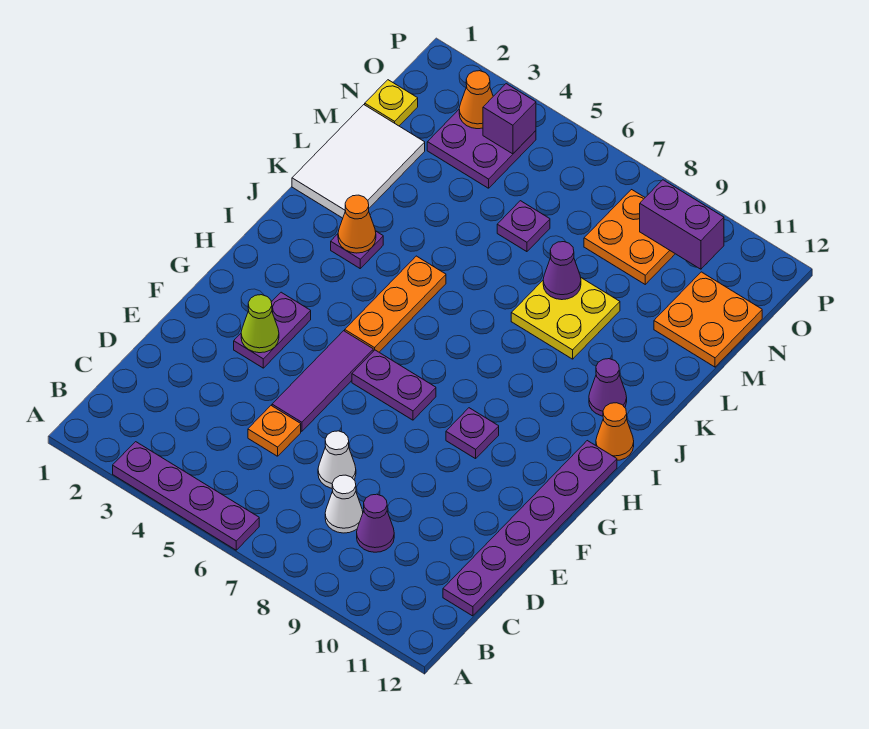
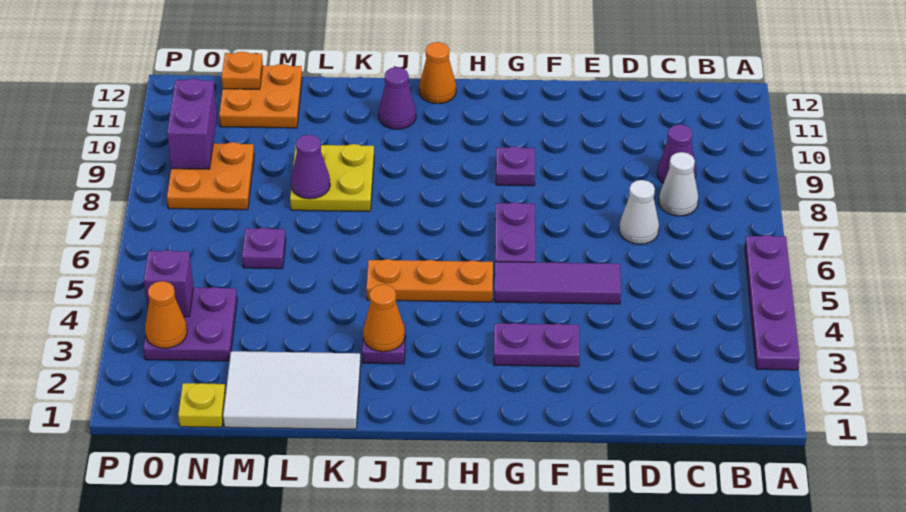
purple 1x6 plate [443,441,617,616] -> none
orange 1x1 plate [248,406,301,456] -> orange 1x1 plate moved to [222,52,263,89]
lime 1x1 cone [241,295,279,353] -> none

